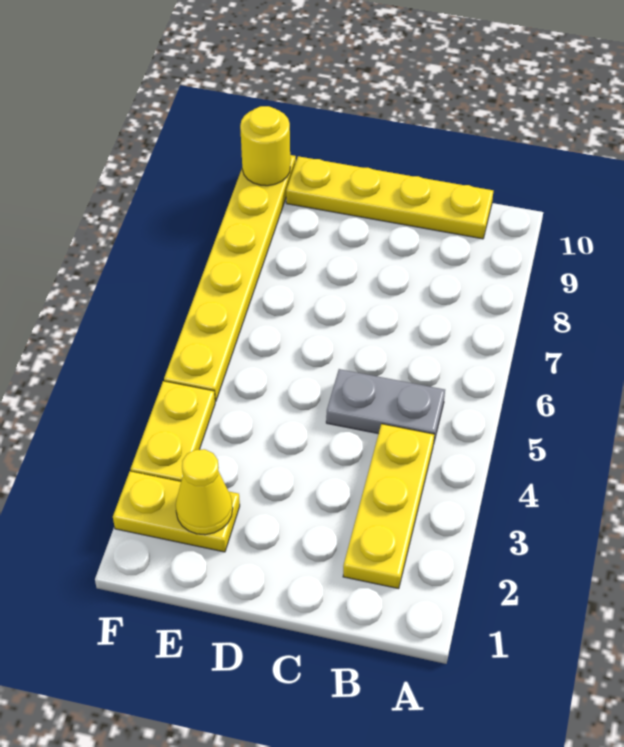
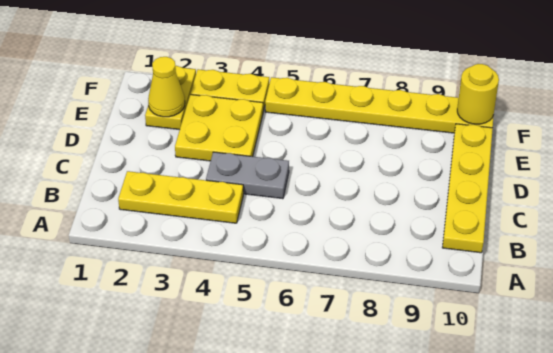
grey 1x2 plate [326,369,445,441] -> grey 1x2 plate turned to [206,152,289,199]
none -> yellow 2x2 plate [175,95,263,161]

